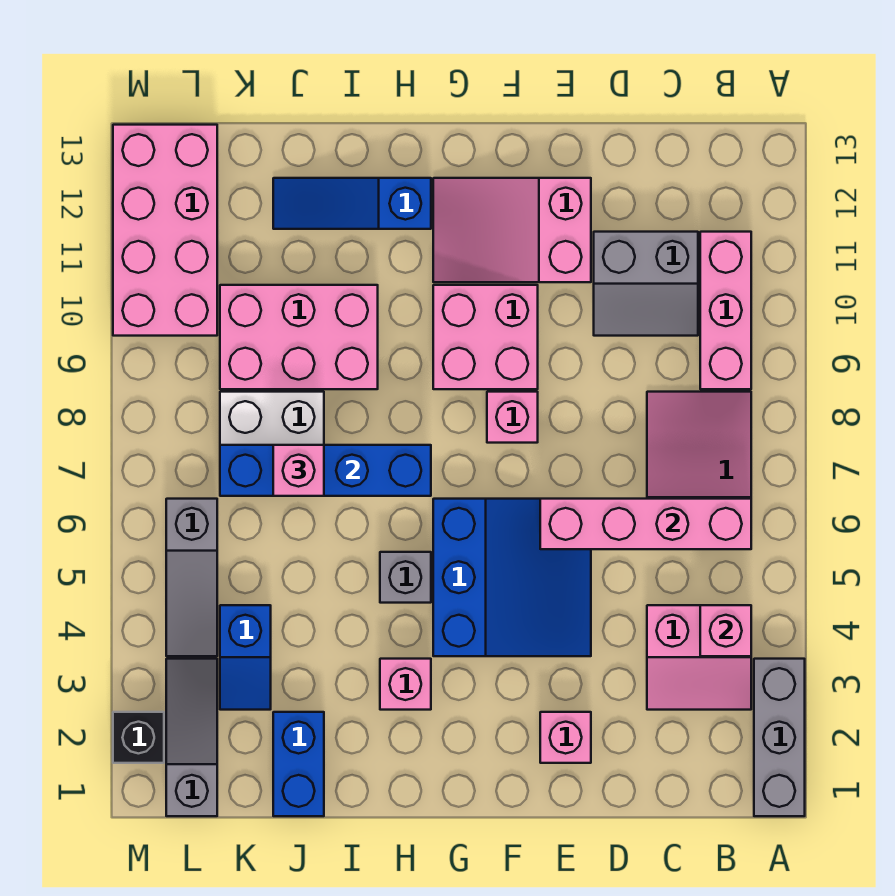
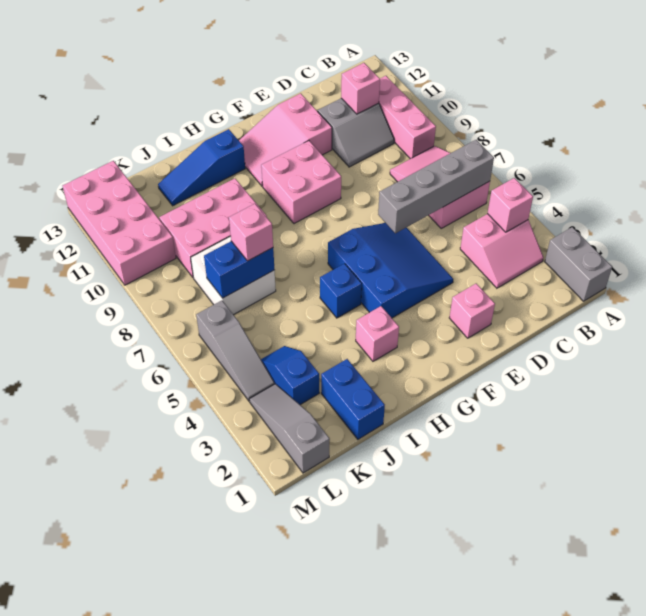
grey 1x3 brick [754,659,805,816] -> grey 1x2 brick [545,227,612,301]
pink 1x4 brick [540,499,751,549] -> grey 1x4 brick [378,140,494,233]
pink 1x1 brick [487,392,538,443] -> pink 1x1 brick moved to [341,63,380,114]
grey 1x1 brick [380,552,431,603] -> blue 1x1 brick [320,264,362,318]
blue 1x4 brick [220,445,431,496] -> blue 1x2 brick [204,241,274,298]
blue 1x2 slope [220,605,271,710] -> blue 1x2 slope turned to [261,346,319,405]
black 1x1 brick [113,712,164,763] -> none

